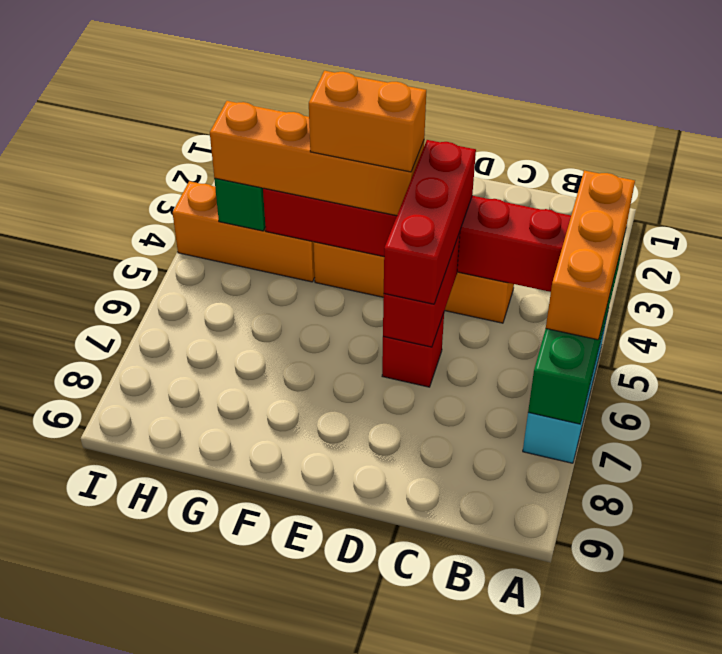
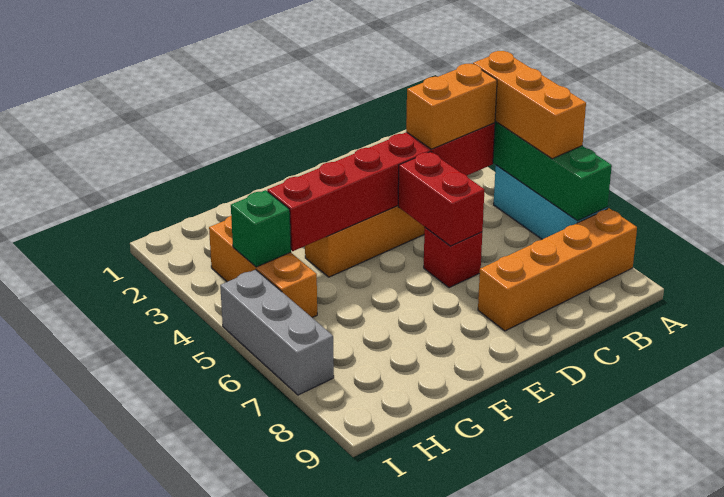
red 1x3 brick [384,140,476,304] -> none
orange 1x4 brick [210,101,424,216] -> orange 1x4 brick moved to [478,208,637,331]
orange 1x2 brick [309,71,426,172] -> orange 1x2 brick moved to [406,64,497,149]
orange 1x3 brick [173,181,315,282] -> orange 1x3 brick turned to [209,216,317,318]
none -> grey 1x3 brick [220,270,334,395]

